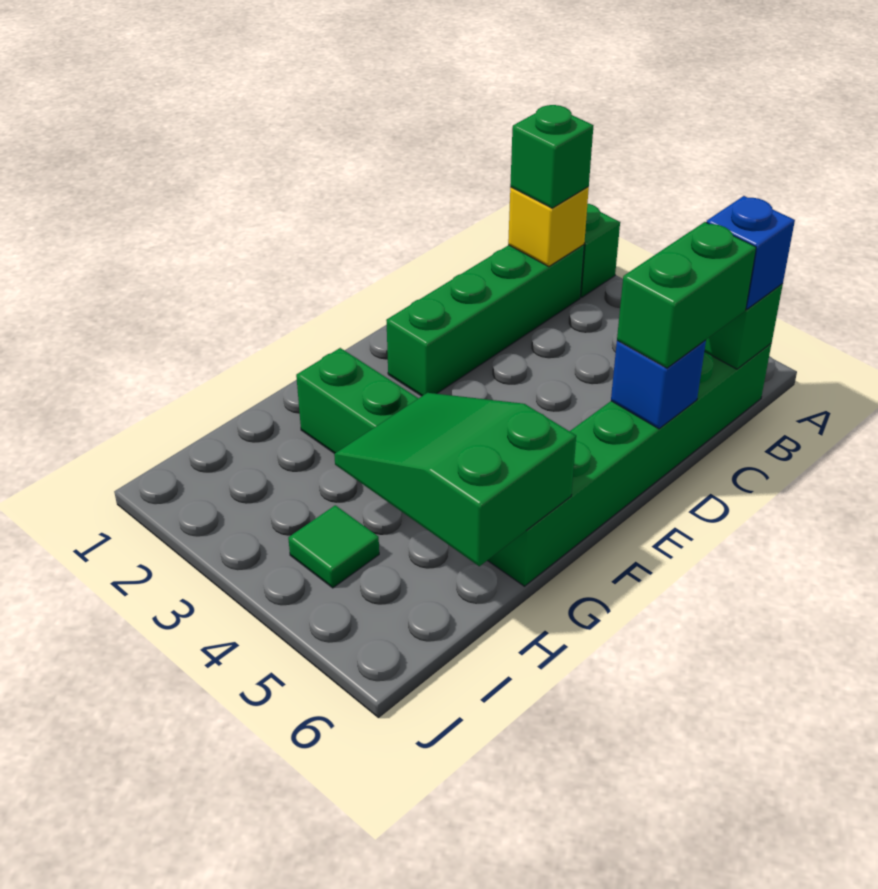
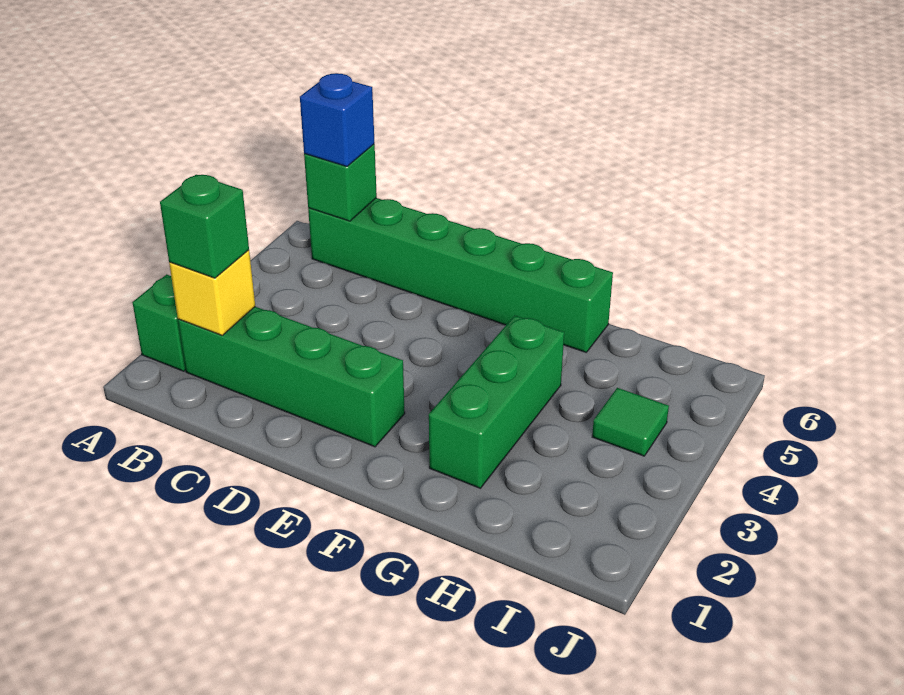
green 1x2 brick [617,222,756,368] -> none
blue 1x1 brick [611,340,706,429] -> none
green 2x3 slope [334,393,576,566] -> none

